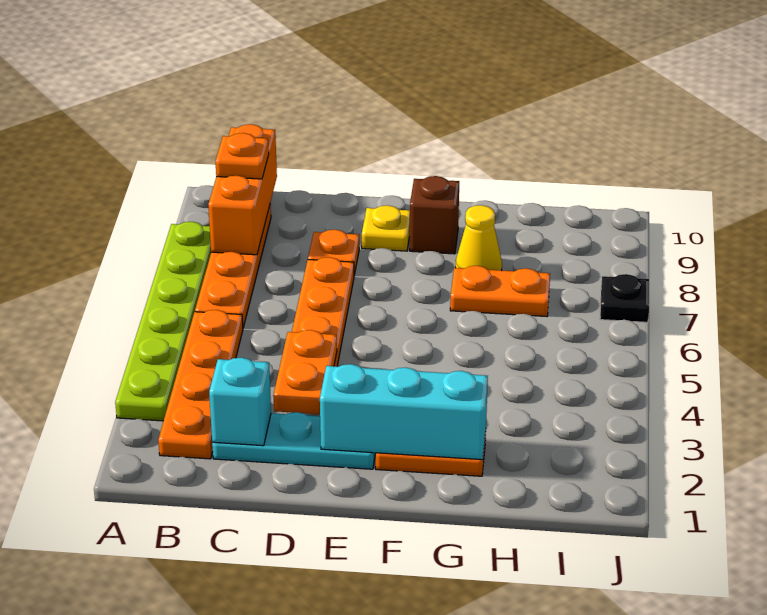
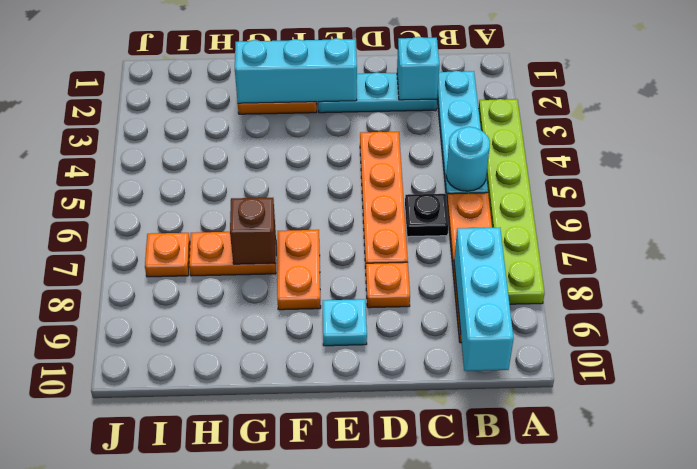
orange 1x4 plate [158,310,243,459] -> cyan 1x4 plate [437,71,488,200]
none -> cyan 1x1 round brick [446,127,490,191]
orange 1x3 brick [208,124,277,255] -> cyan 1x3 brick [454,228,514,371]
orange 1x1 plate [215,133,269,179] -> orange 1x1 plate moved to [145,233,190,277]
orange 1x2 plate [273,330,337,414] -> orange 1x2 plate moved to [277,230,321,310]
yellow 1x1 plate [362,205,410,251] -> cyan 1x1 plate [323,299,367,346]
brown 1x1 brick [410,176,459,254] -> brown 1x1 brick moved to [230,198,276,264]
yellow 1x1 cone [456,205,502,270] -> none
black 1x1 plate [600,274,649,322] -> black 1x1 plate moved to [405,194,449,237]

